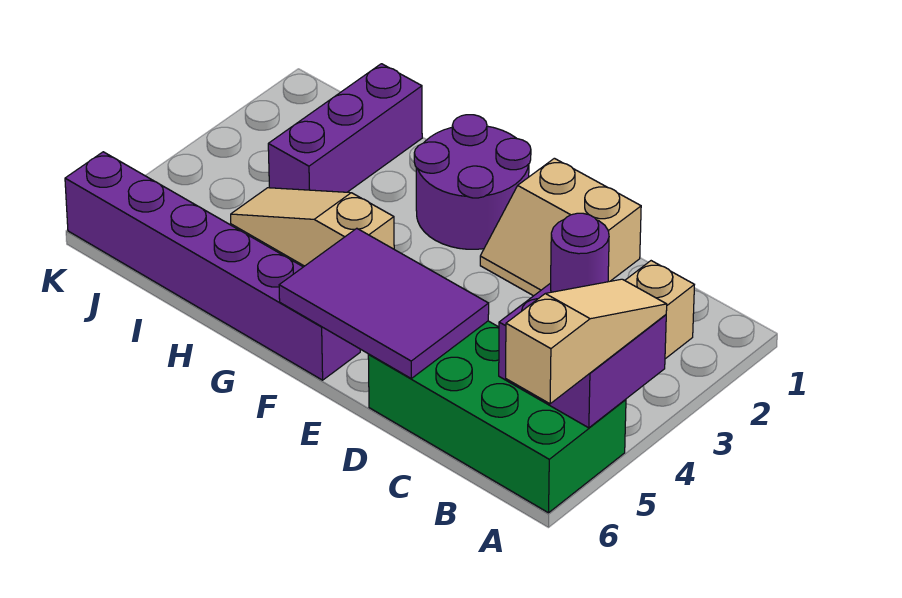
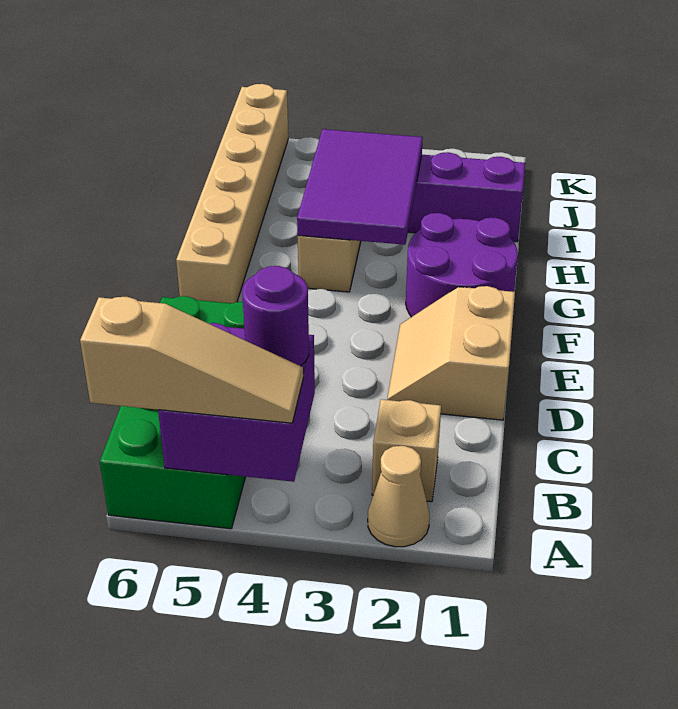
none -> tan 1x1 cone [368,446,430,547]
purple 2x3 tile [279,228,489,378] -> purple 2x3 tile moved to [297,129,423,245]
purple 1x6 brick [65,152,360,380] -> tan 1x6 brick [176,84,288,303]

